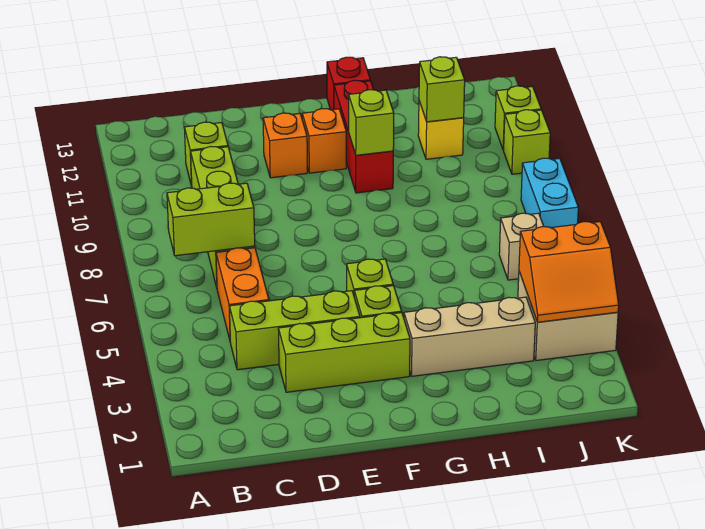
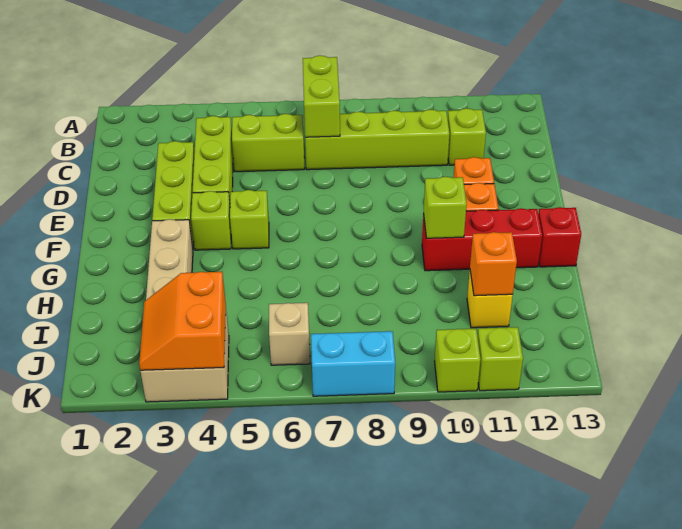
orange 1x2 brick [216,248,269,339] -> lime 1x2 brick [232,114,304,172]
lime 1x1 brick [419,57,465,122] -> orange 1x1 brick [470,232,517,296]

